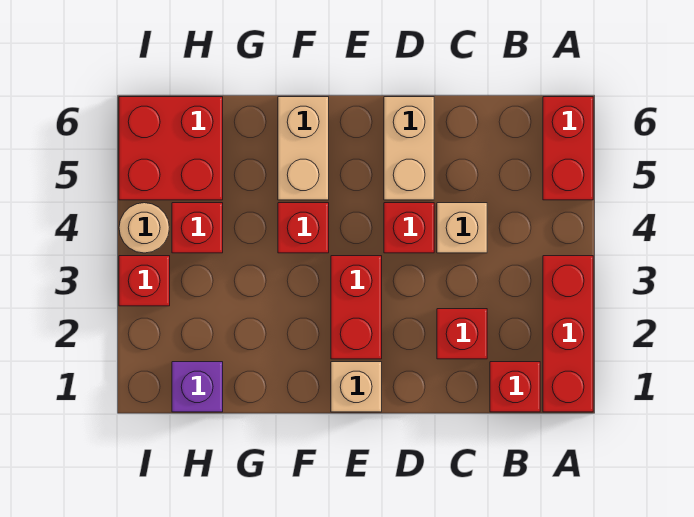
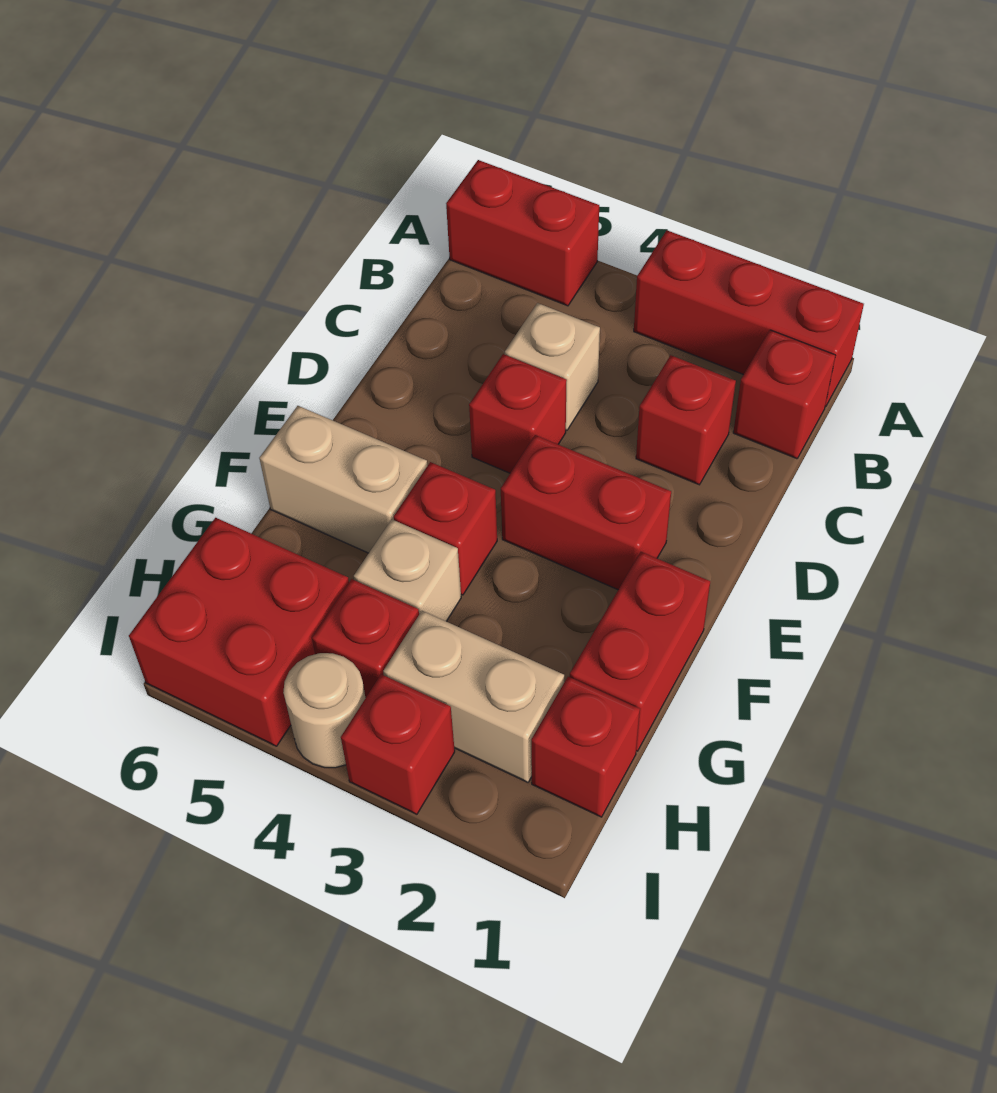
tan 1x2 brick [384,97,434,200] -> tan 1x2 brick moved to [383,611,564,782]
tan 1x1 brick [331,362,382,412] -> tan 1x1 brick moved to [354,520,461,621]
none -> red 1x2 brick [570,552,710,751]
purple 1x1 brick [172,362,223,412] -> red 1x1 brick [531,677,640,817]

